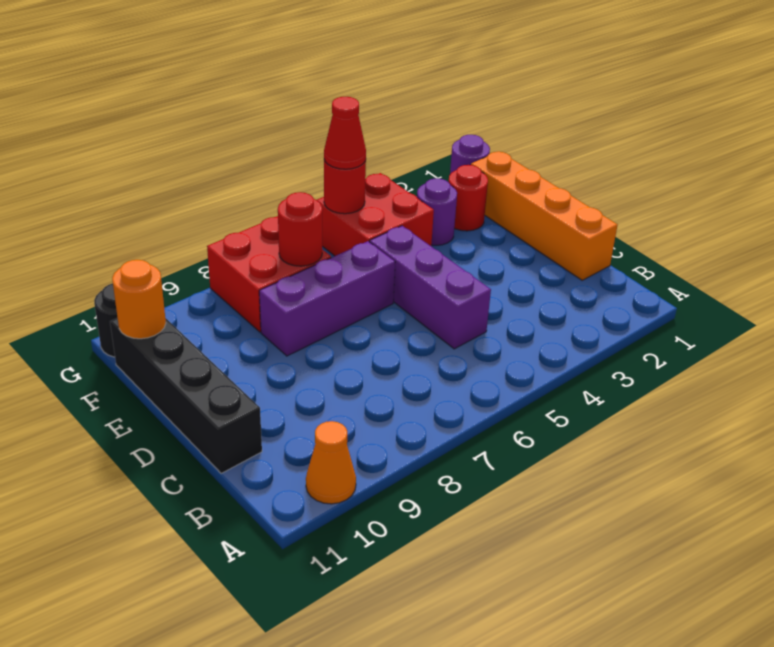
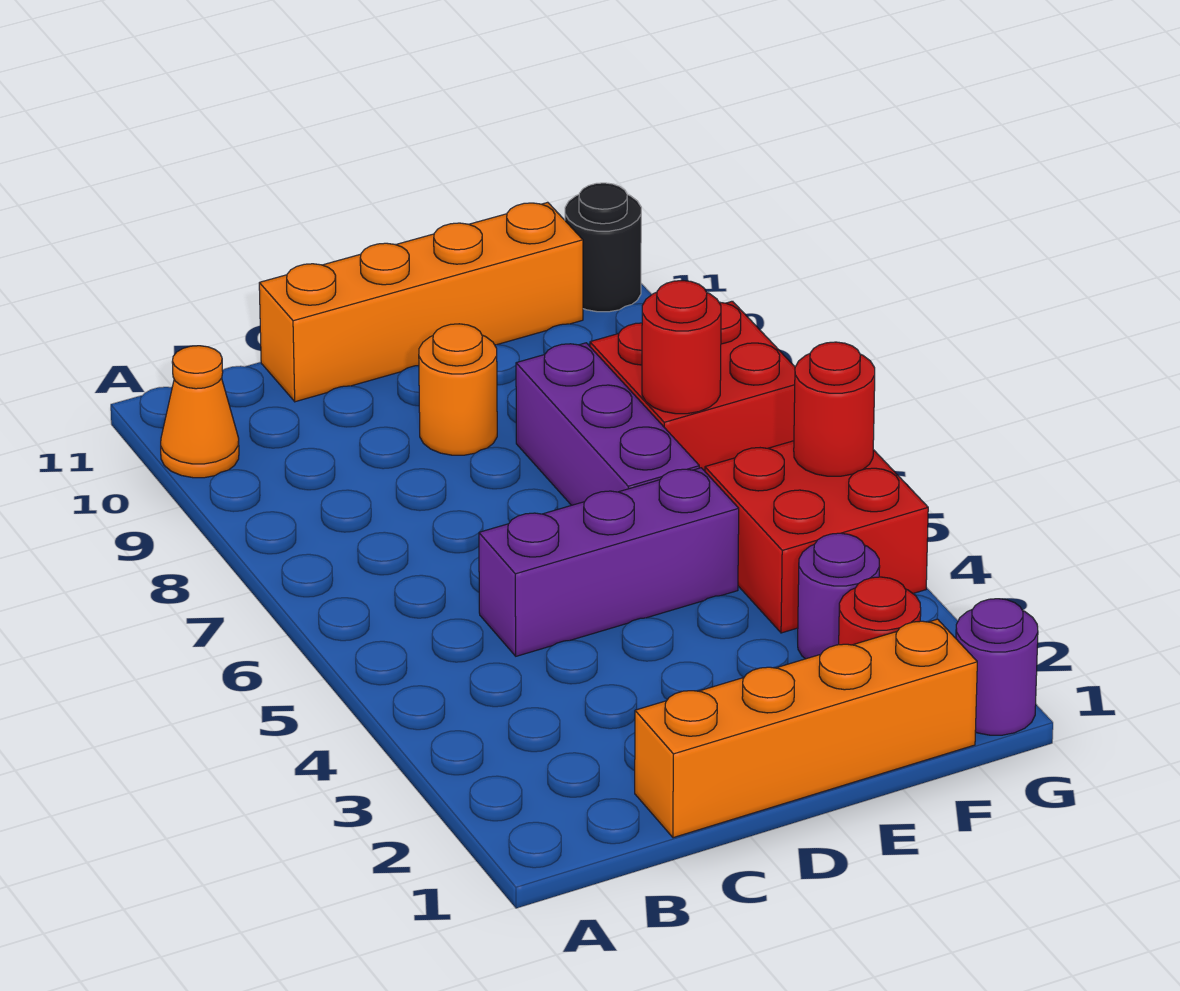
black 1x4 brick [110,318,262,473] -> orange 1x4 brick [259,202,583,402]
orange 1x1 round brick [112,260,166,339] -> orange 1x1 round brick moved to [419,324,497,455]
red 1x1 cone [324,97,366,169] -> none

